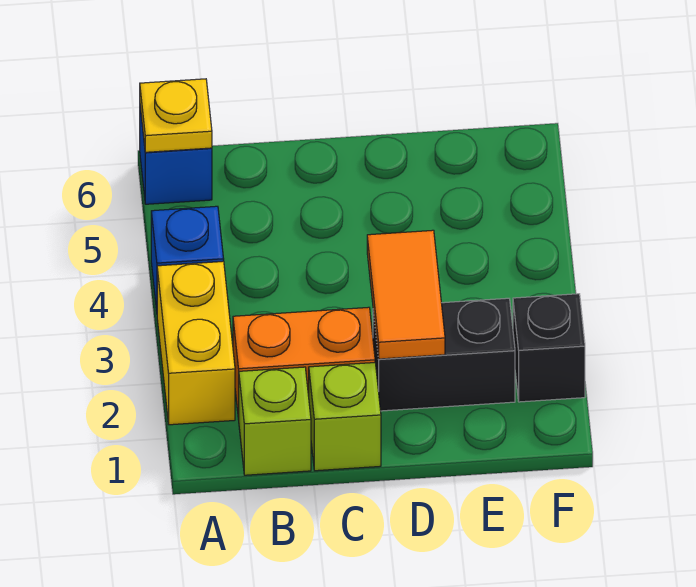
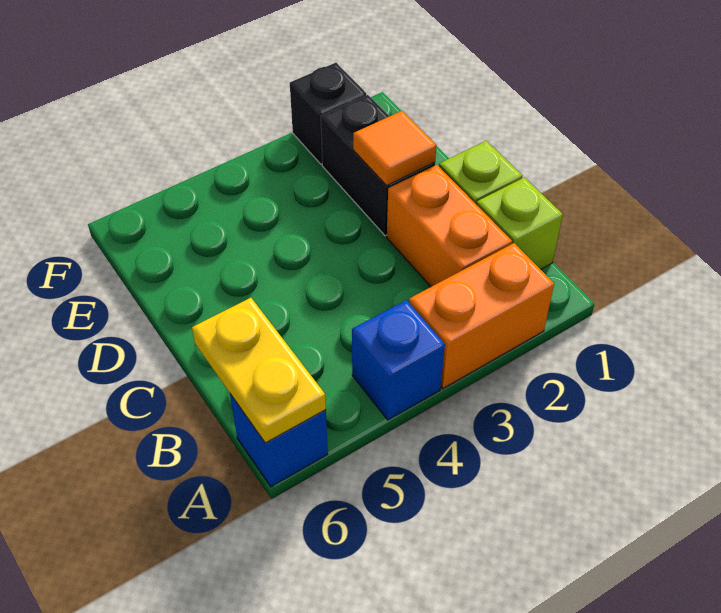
yellow 1x2 brick [157,261,235,425] -> orange 1x2 brick [409,243,554,389]
yellow 1x1 plate [140,79,212,152] -> yellow 1x2 plate [192,298,326,443]
orange 1x2 tile [367,230,445,359] -> orange 1x1 tile [353,111,437,185]

